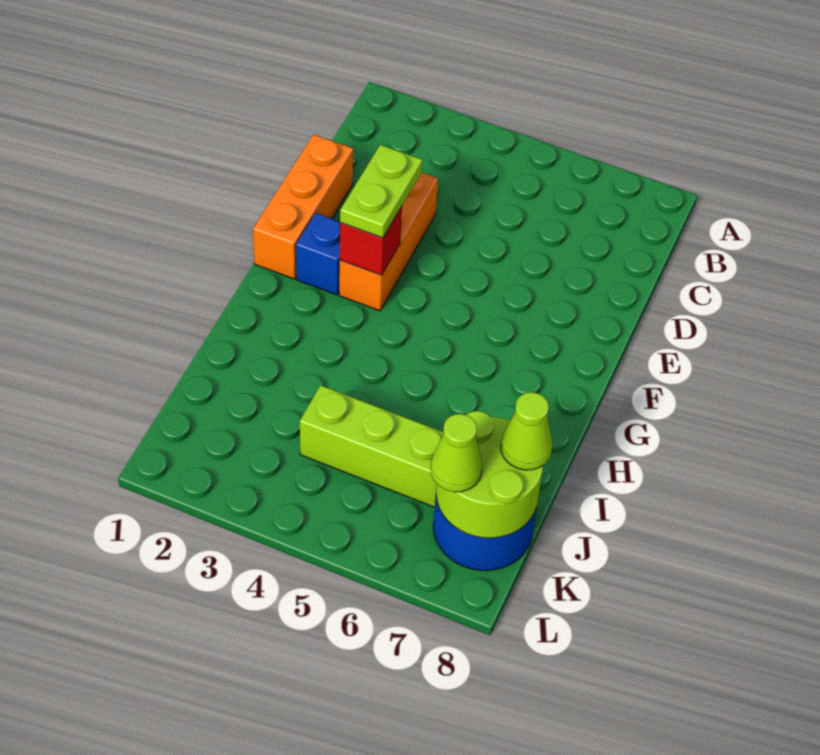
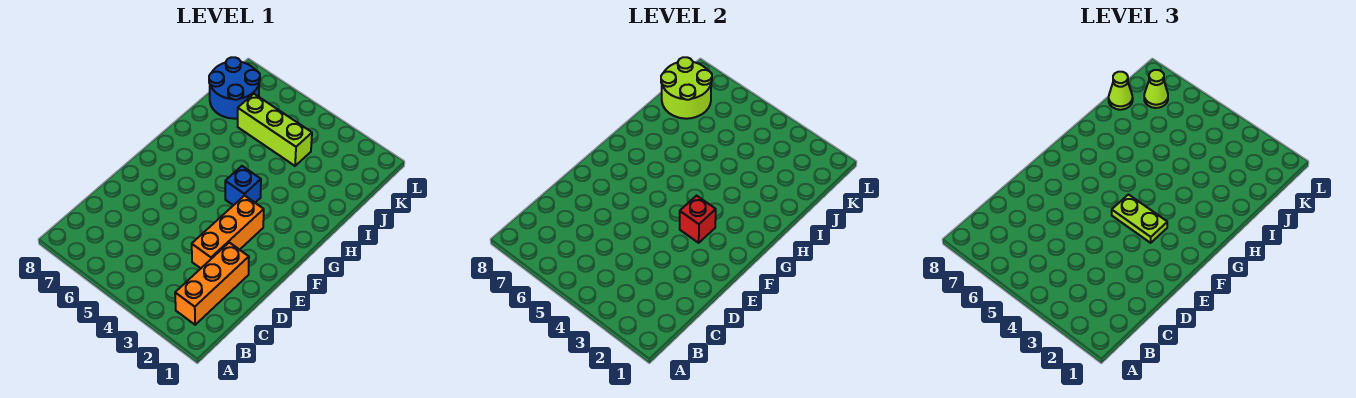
orange 1x3 brick [253,134,353,279] -> orange 1x3 brick moved to [175,243,249,325]
lime 1x2 plate [340,145,422,238] -> lime 1x2 plate turned to [1112,195,1167,243]
blue 1x1 brick [296,213,340,295] -> blue 1x1 brick moved to [225,166,261,205]

